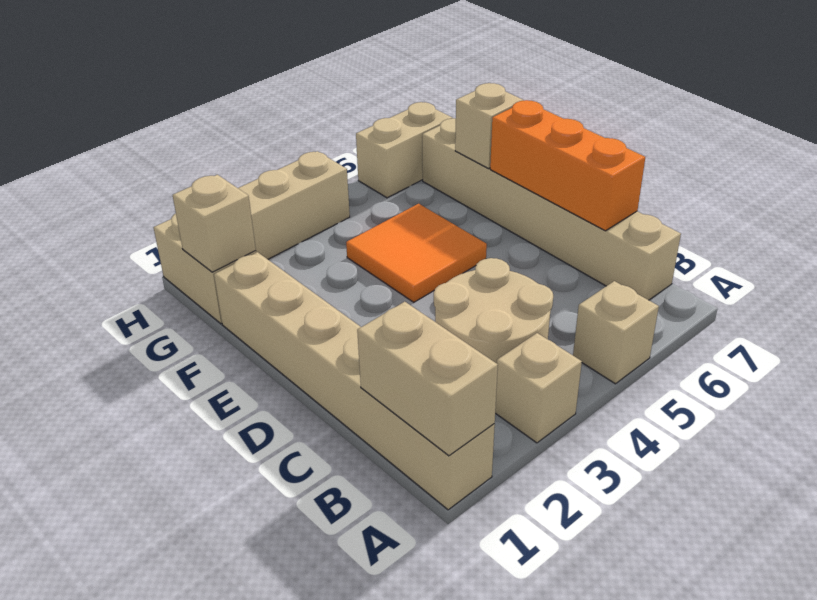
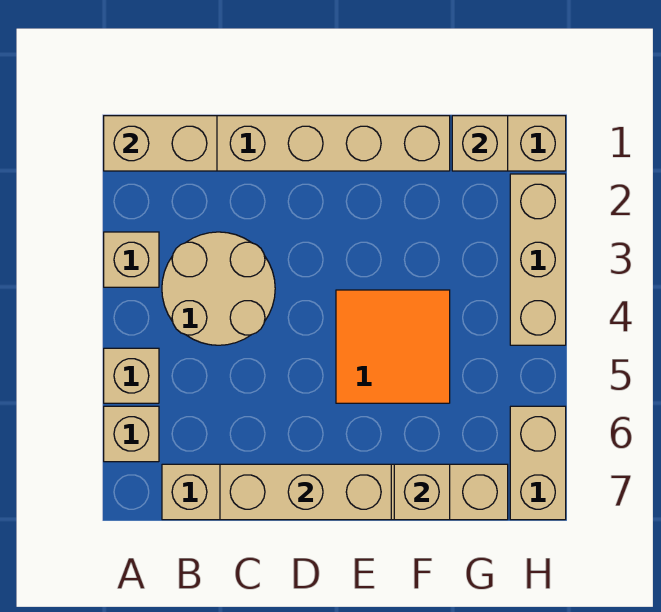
none -> tan 1x1 brick [104,406,159,462]
orange 1x3 brick [490,100,645,231] -> tan 1x3 brick [220,464,391,520]

